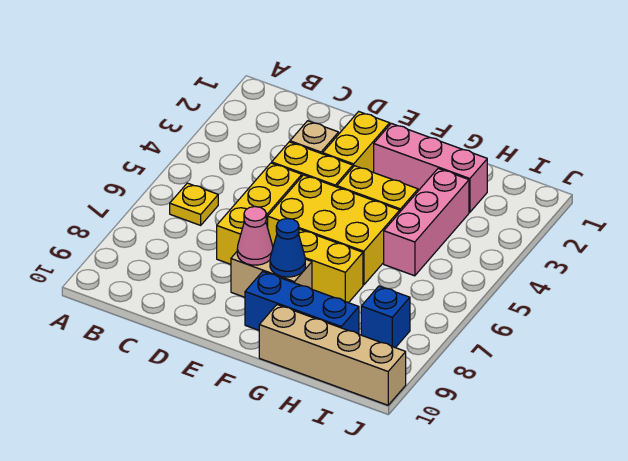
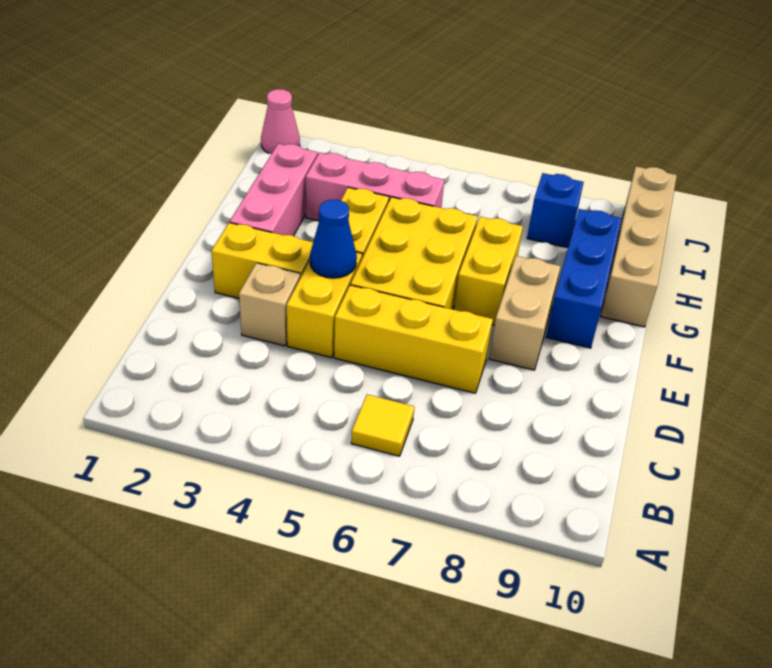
yellow 1x1 plate [170,183,218,225] -> yellow 1x1 tile [351,394,414,456]
pink 1x1 cone [237,207,273,265] -> pink 1x1 cone moved to [261,89,300,154]
blue 1x1 cone [270,218,305,277] -> blue 1x1 cone moved to [310,200,357,278]

